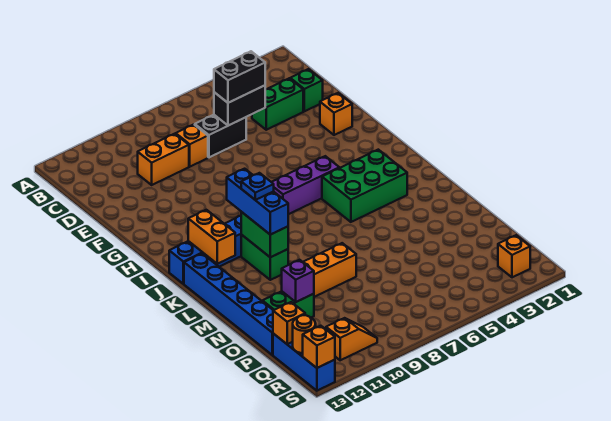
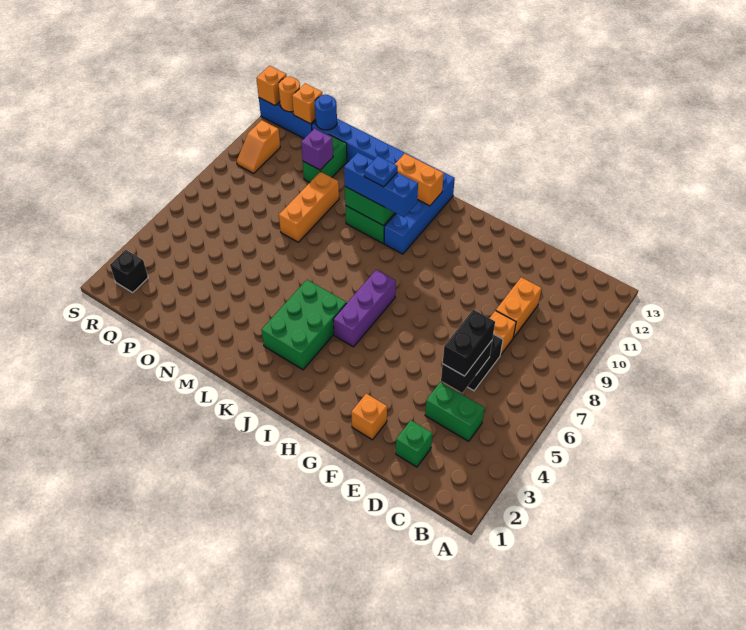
green 1x2 brick [252,78,303,130] -> green 1x2 brick turned to [425,382,484,441]
none -> blue 1x1 round brick [315,95,337,130]
orange 1x1 brick [498,235,530,277] -> black 1x1 brick [110,250,148,292]

